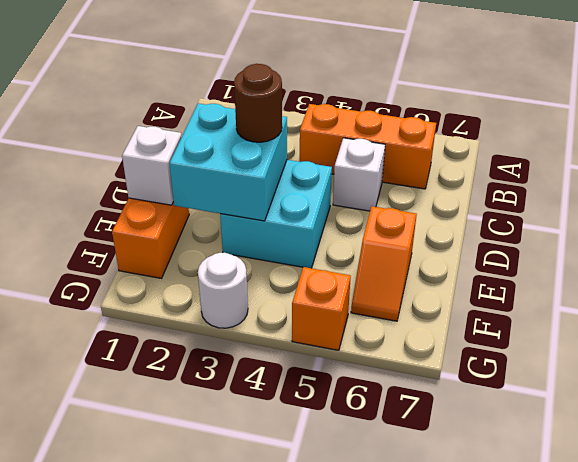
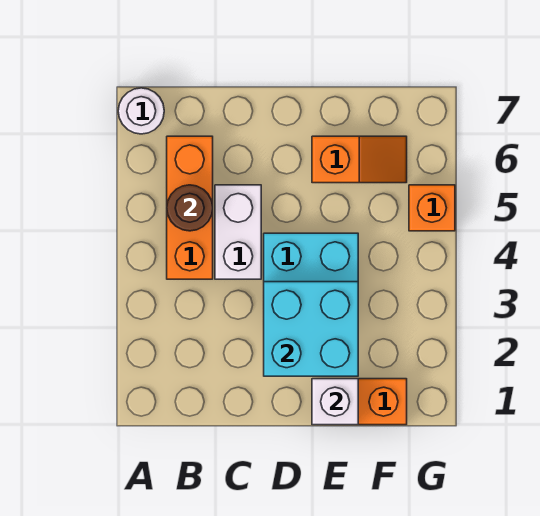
white 1x1 brick [333,138,385,211] -> white 1x2 brick [215,185,261,279]
brown 1x1 round brick [234,64,282,142] -> brown 1x1 round brick moved to [167,185,213,231]
white 1x1 round brick [198,253,248,328] -> white 1x1 round brick moved to [118,88,164,134]

